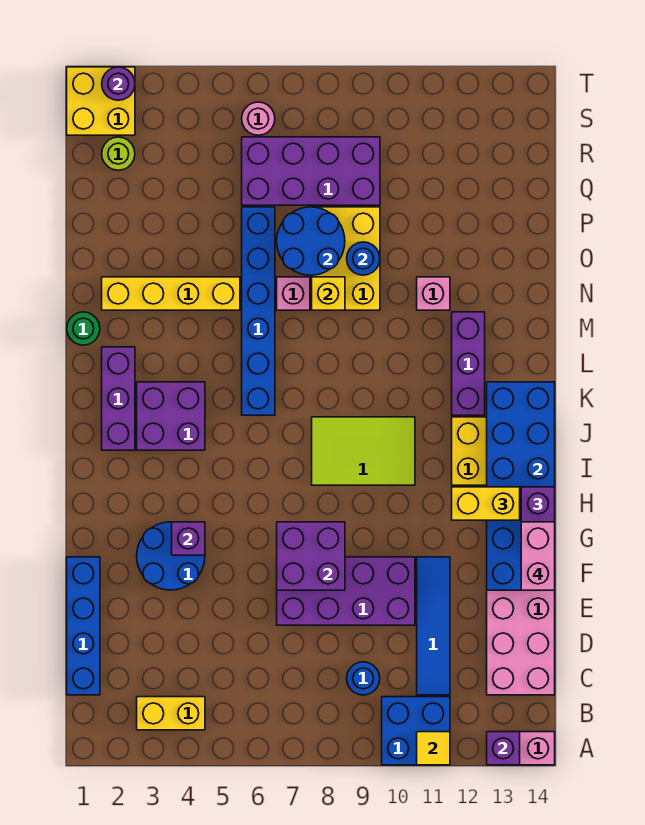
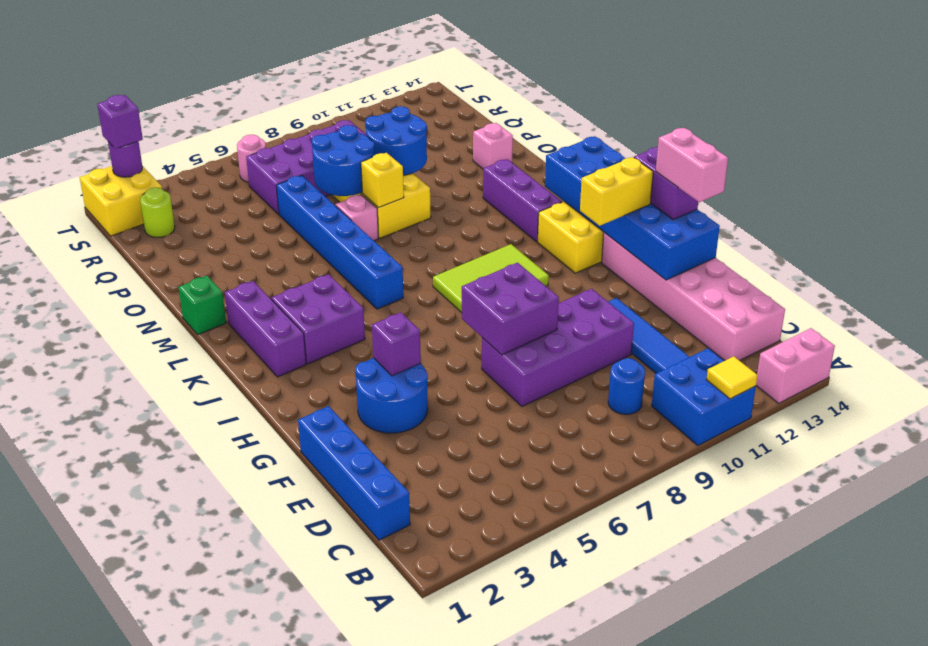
purple 1x1 brick [487,732,520,765] -> purple 1x1 brick moved to [97,95,143,149]
yellow 1x2 brick [137,697,205,730] -> none
green 1x1 round brick [67,312,100,345] -> green 1x1 brick [178,276,226,334]
yellow 1x4 brick [102,277,240,310] -> none
pink 1x1 brick [417,277,450,310] -> pink 1x1 brick moved to [473,123,513,169]
blue 1x1 round brick [347,242,380,275] -> blue 2x2 round brick [365,106,427,175]

